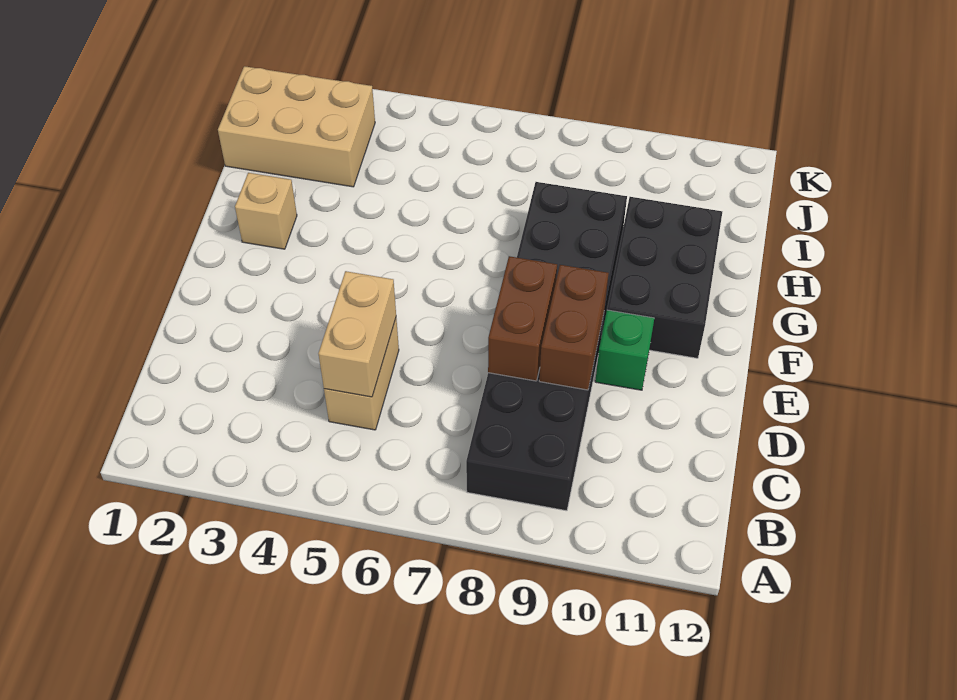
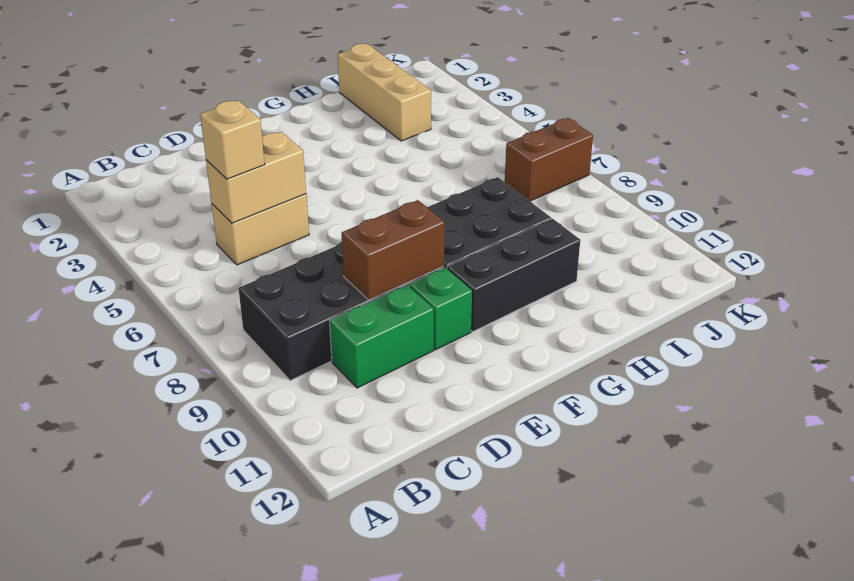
none -> green 1x2 brick [330,285,434,388]
brown 1x2 brick [488,256,557,381] -> brown 1x2 brick moved to [505,118,593,201]
black 2x3 brick [607,197,722,358] -> black 1x3 brick [447,219,580,331]
tan 1x1 brick [235,173,297,249] -> tan 1x1 brick moved to [200,100,265,179]
tan 2x3 brick [218,66,375,187] -> tan 1x3 brick [338,44,431,141]

